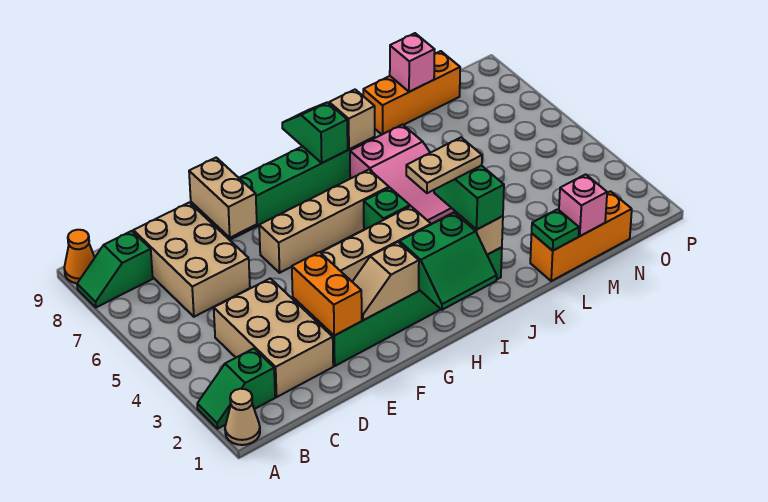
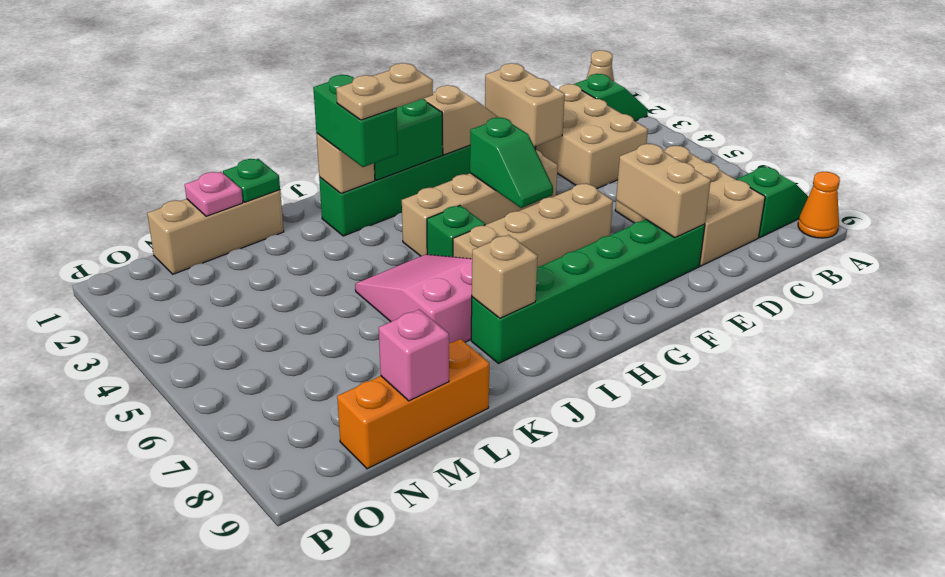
orange 1x2 brick [292,252,362,336] -> tan 1x2 brick [485,63,565,147]
green 1x2 slope [282,102,348,163] -> green 1x2 slope moved to [470,117,553,208]
orange 1x3 brick [530,191,632,281] -> tan 1x3 brick [147,190,284,274]
pink 1x1 brick [559,174,607,236] -> pink 1x1 plate [185,172,243,216]

